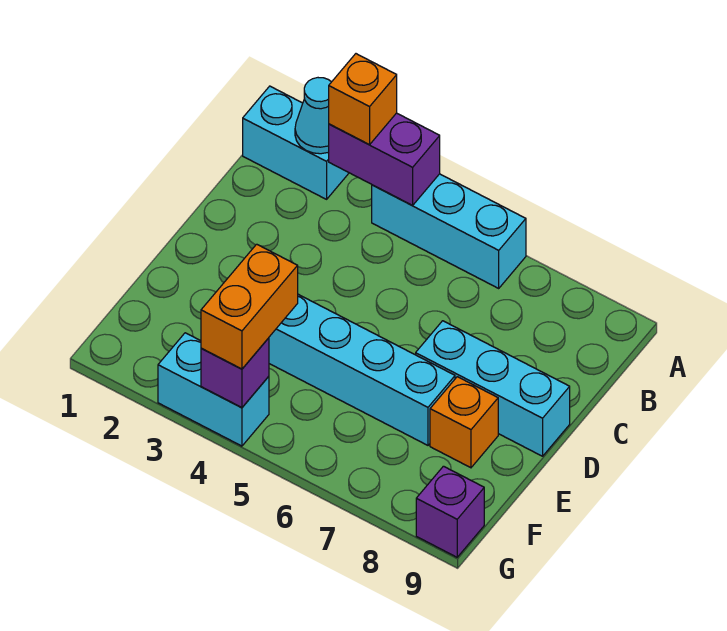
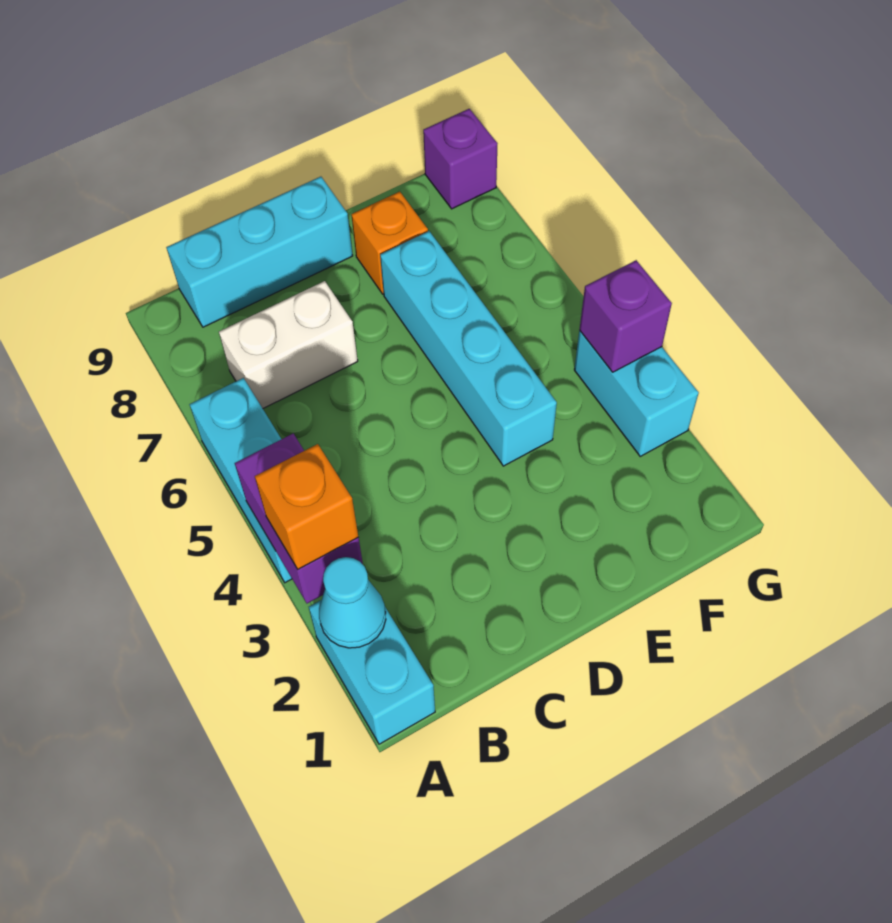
none -> white 1x2 brick [219,281,358,408]
cyan 1x3 brick [416,321,570,456] -> cyan 1x3 brick turned to [166,177,353,327]
orange 1x2 brick [201,244,298,369] -> none

